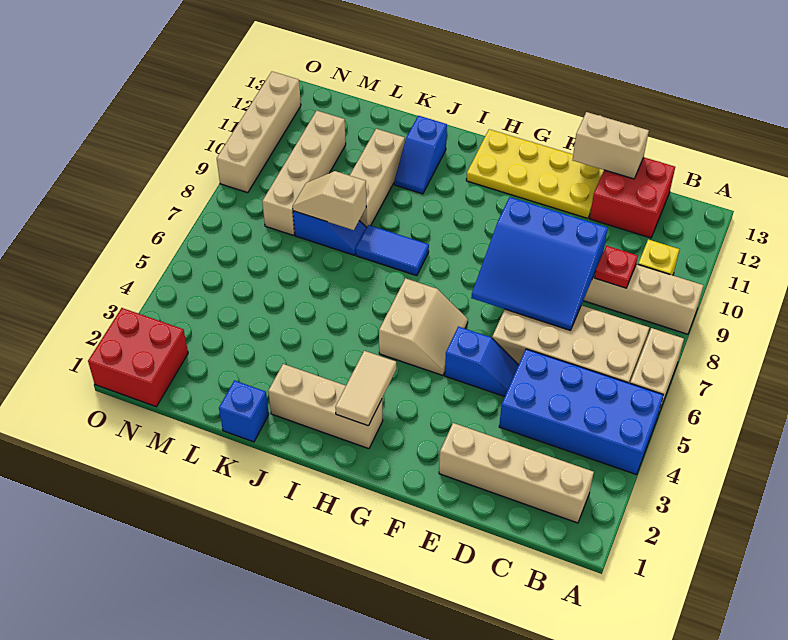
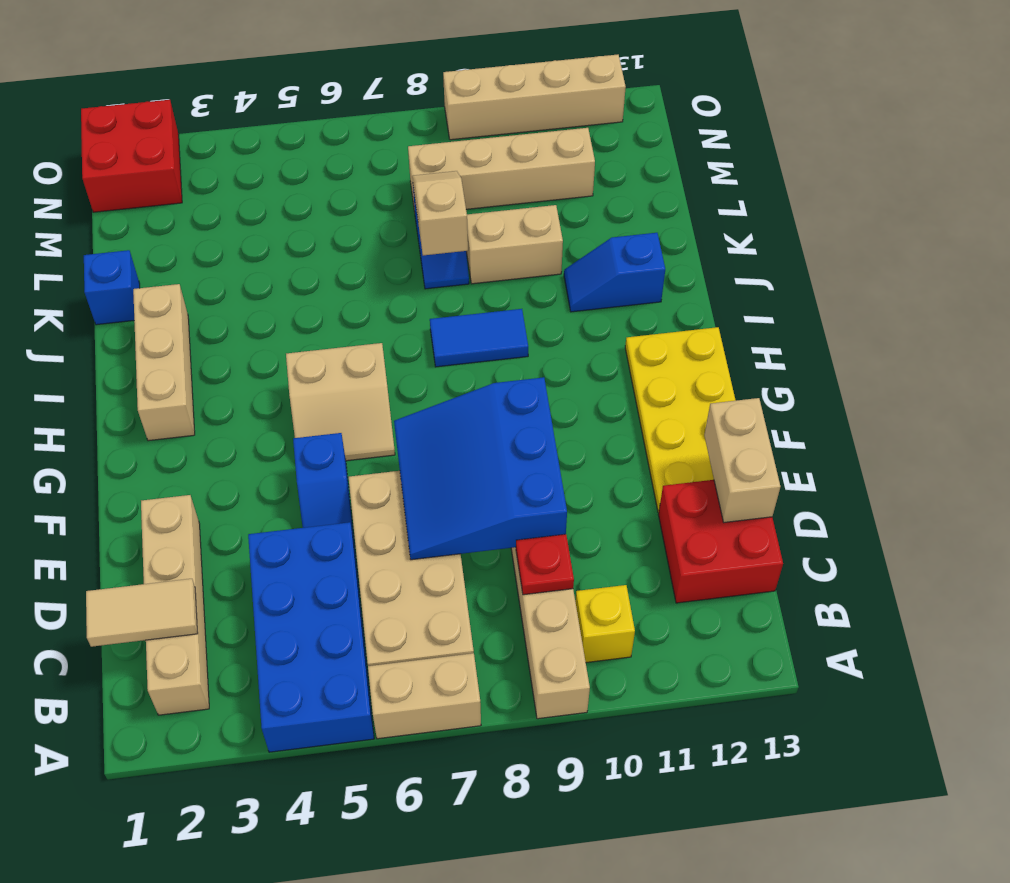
tan 1x2 tile [335,351,396,426] -> tan 1x2 tile moved to [86,579,198,647]
blue 1x2 tile [356,225,429,276] -> blue 1x2 tile turned to [430,309,528,367]
tan 1x3 brick [350,129,405,227] -> tan 1x2 brick [466,205,563,284]

